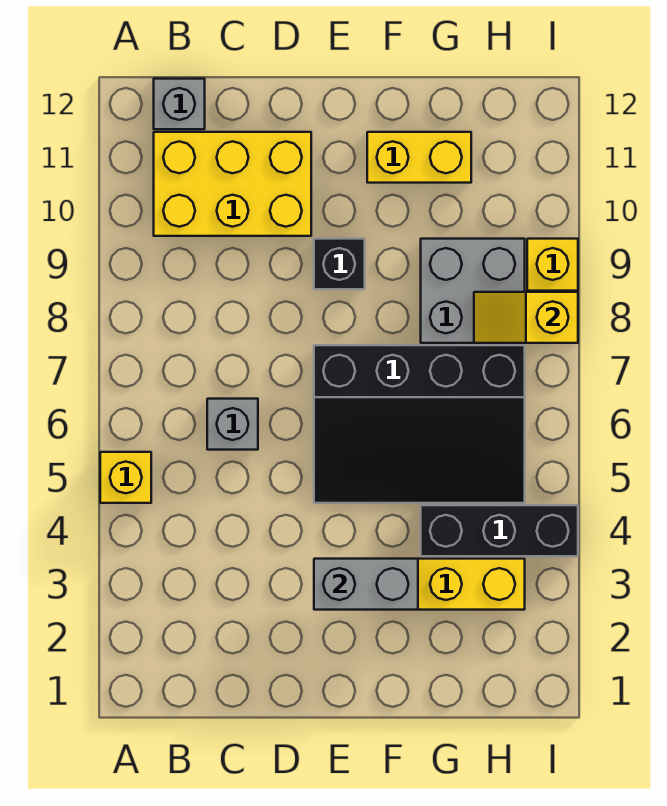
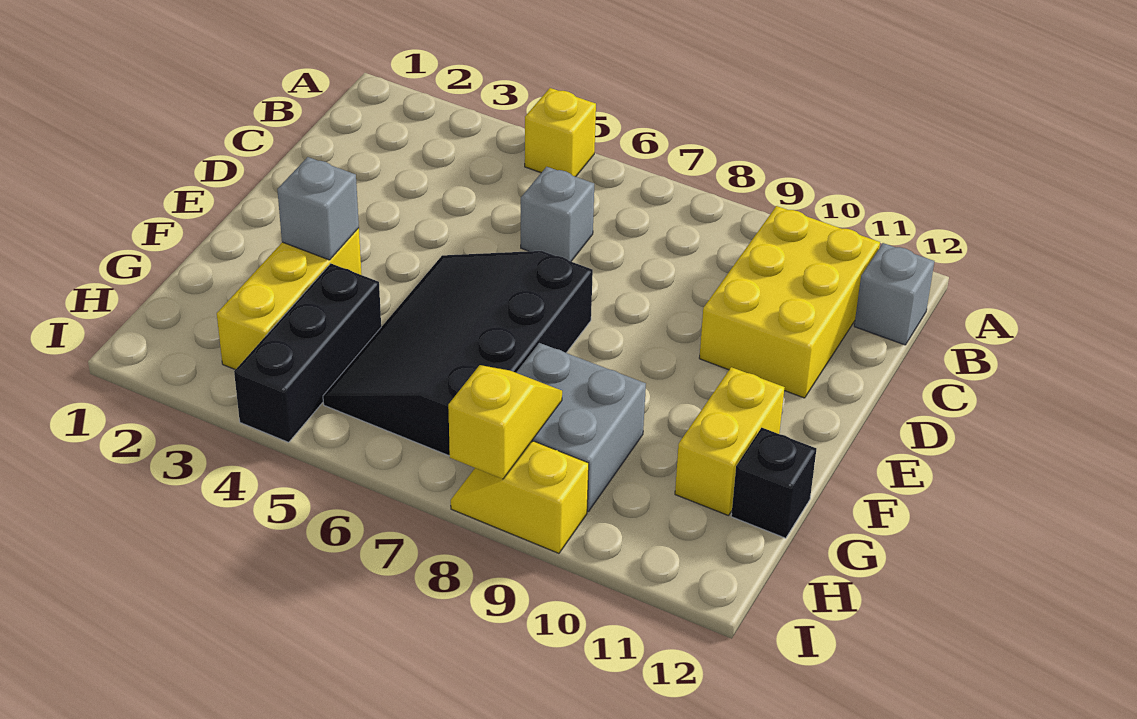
grey 1x2 brick [314,559,418,610] -> grey 1x1 brick [277,157,359,260]
black 1x1 brick [314,239,365,289] -> black 1x1 brick moved to [731,428,816,538]

